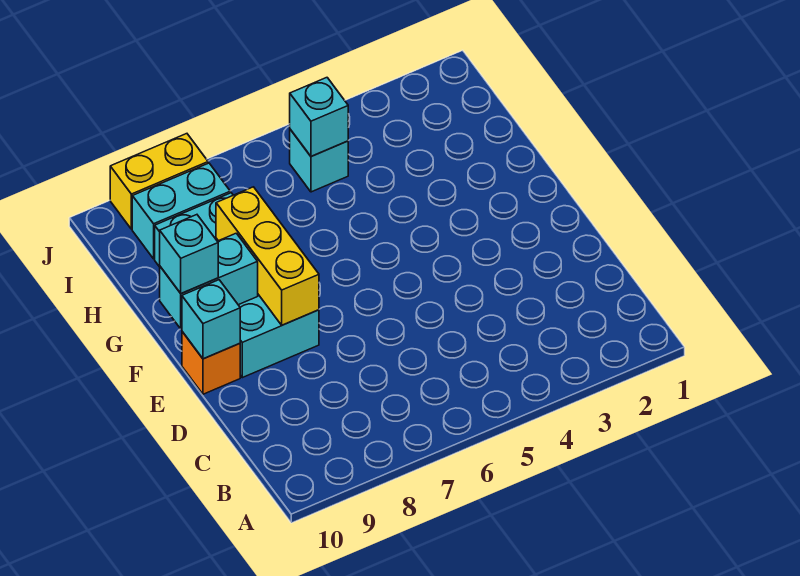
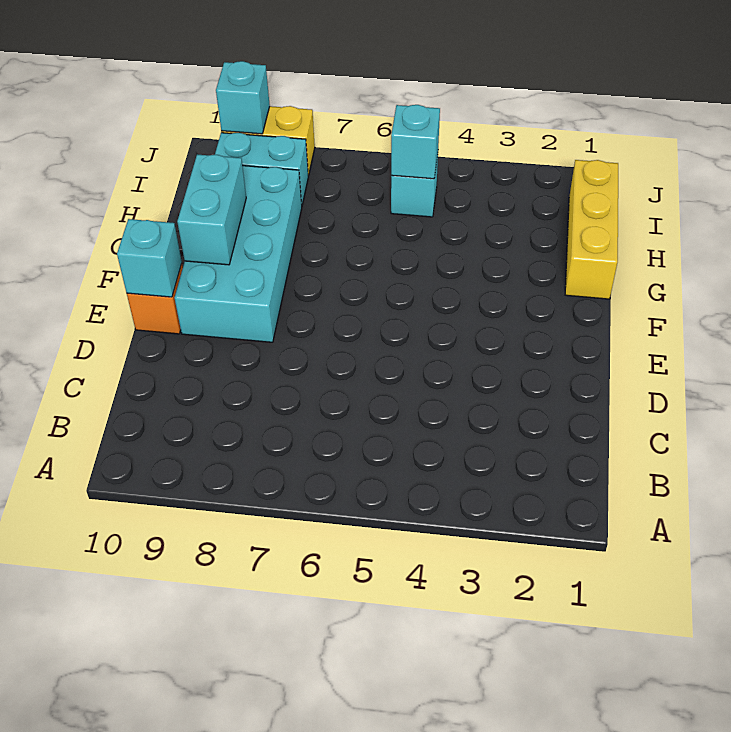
yellow 1x3 brick [216,187,319,325] -> yellow 1x3 brick moved to [565,160,618,299]
cyan 1x2 brick [160,233,258,329] -> cyan 1x2 brick turned to [177,155,246,265]
cyan 1x1 brick [160,215,218,294] -> cyan 1x1 brick moved to [216,61,270,134]

